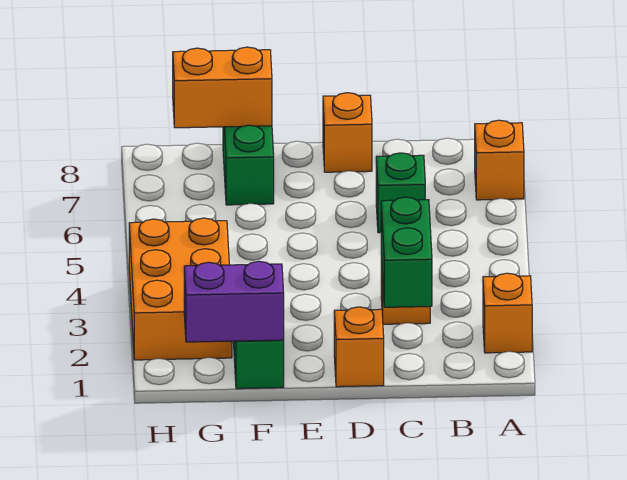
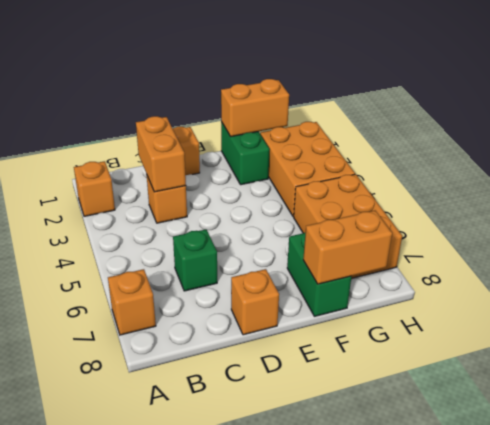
green 1x2 brick [381,197,432,307] -> orange 1x2 brick [136,116,186,192]
purple 1x2 brick [184,261,284,342] -> orange 1x2 brick [221,79,289,136]
none -> orange 2x3 brick [294,174,402,278]

